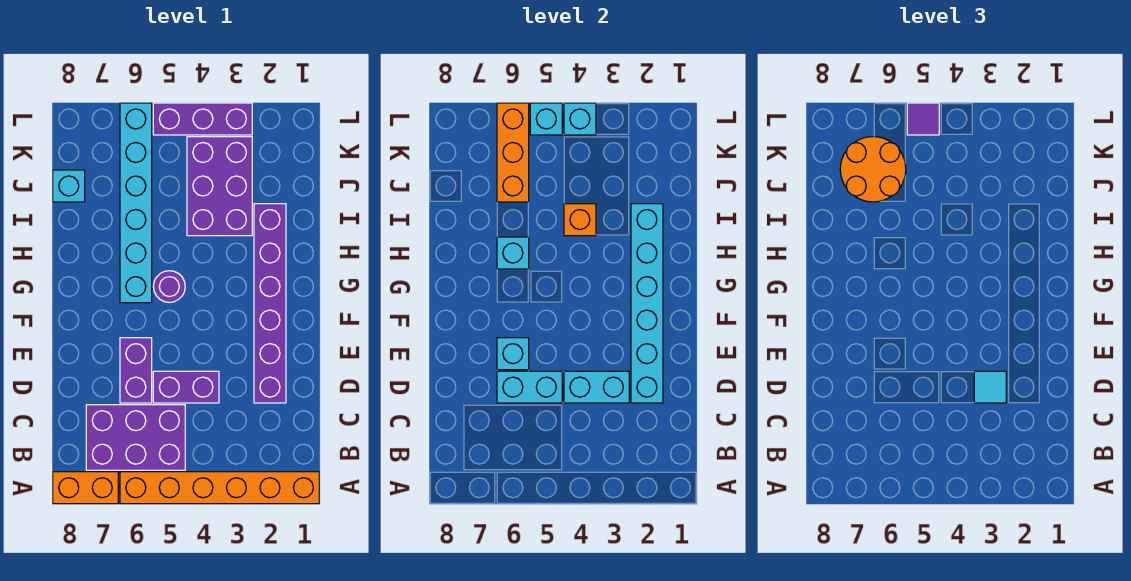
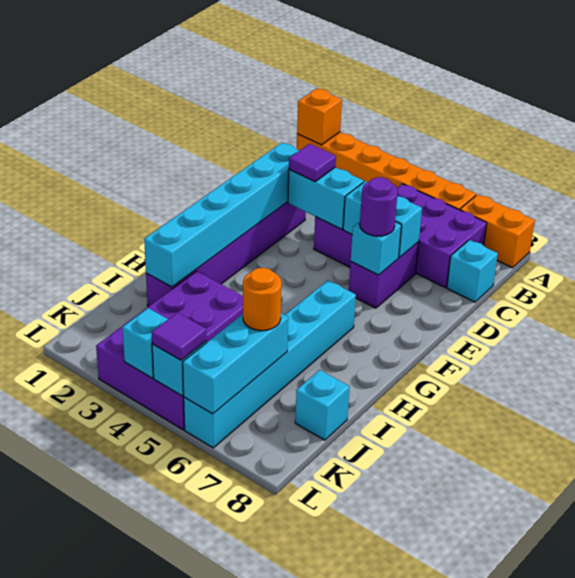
cyan 1x1 tile [974,371,1006,403] -> purple 1x1 tile [289,144,336,182]
purple 1x1 round brick [153,271,185,303] -> purple 1x1 round brick moved to [360,177,398,236]
cyan 1x1 brick [497,237,529,269] -> cyan 1x1 brick moved to [447,240,498,302]
orange 1x1 brick [564,204,596,236] -> orange 1x1 brick moved to [297,88,342,145]
orange 1x3 brick [497,103,529,202] -> cyan 1x3 brick [183,313,288,414]
orange 2x2 round brick [840,137,906,202] -> orange 1x1 round brick [243,268,282,331]

